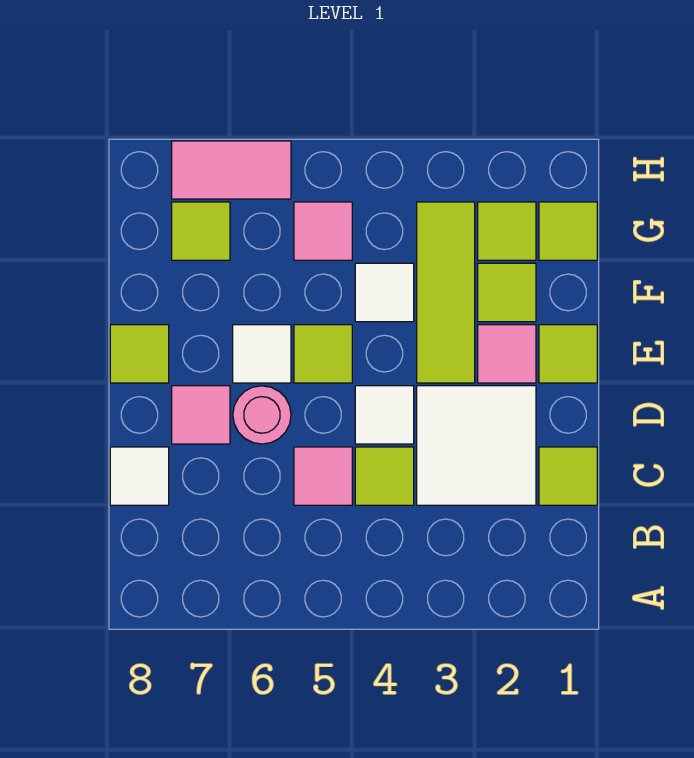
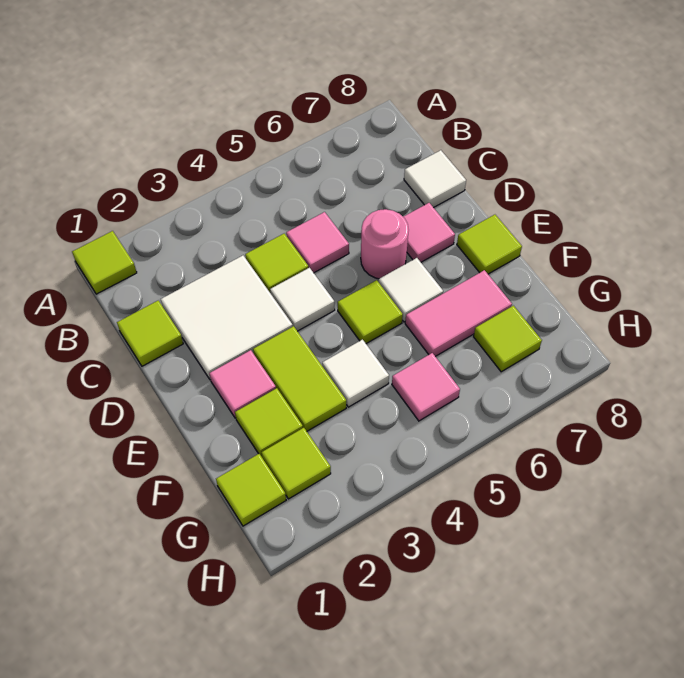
lime 1x1 tile [539,325,597,383] -> lime 1x1 tile moved to [72,231,137,294]
lime 1x3 tile [417,202,475,383] -> lime 1x2 tile [253,326,346,431]
pink 1x2 tile [172,141,291,199] -> pink 1x2 tile moved to [405,270,512,356]

